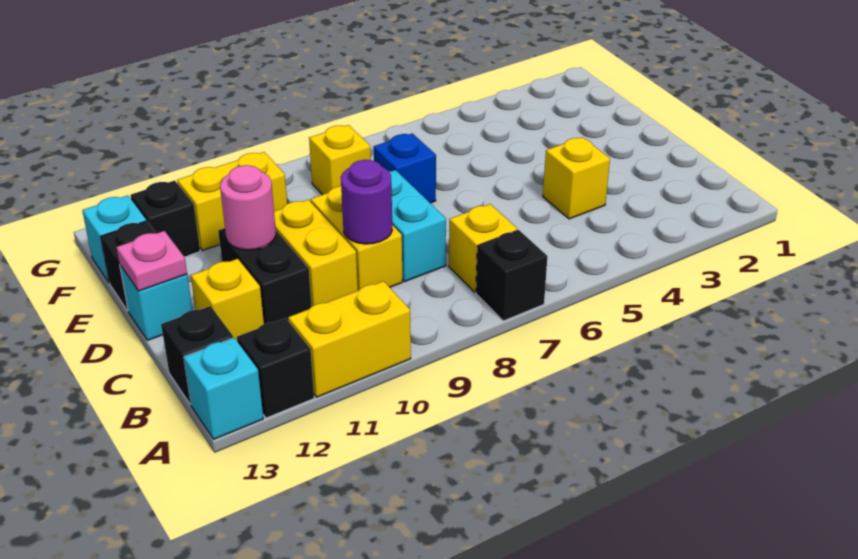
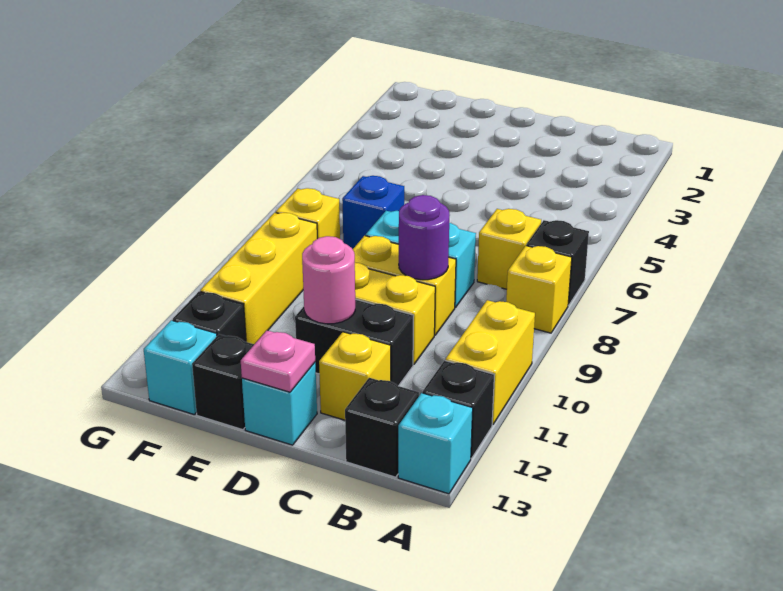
yellow 1x1 brick [543,137,610,219] -> yellow 1x1 brick moved to [506,246,572,333]
yellow 1x2 brick [177,152,287,251] -> yellow 1x3 brick [200,213,317,344]

